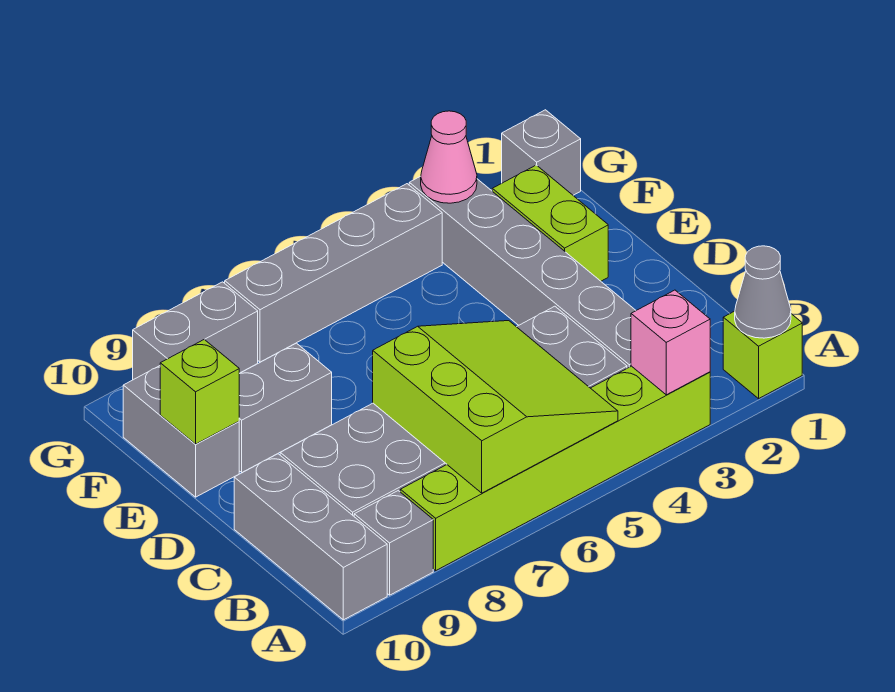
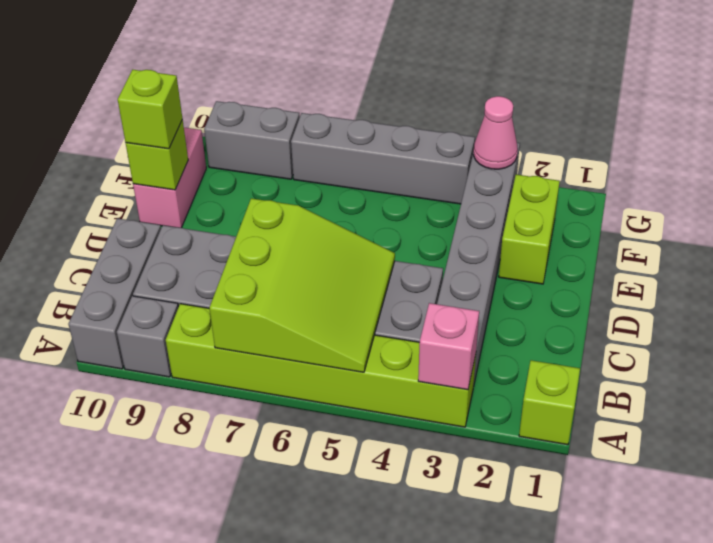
grey 1x1 cone [735,246,791,338] -> none
grey 1x2 brick [239,343,332,473] -> none
grey 1x2 brick [123,366,239,497] -> pink 1x2 brick [133,128,206,228]
none -> lime 1x1 brick [118,70,182,149]
grey 1x1 brick [502,110,581,195] -> none

